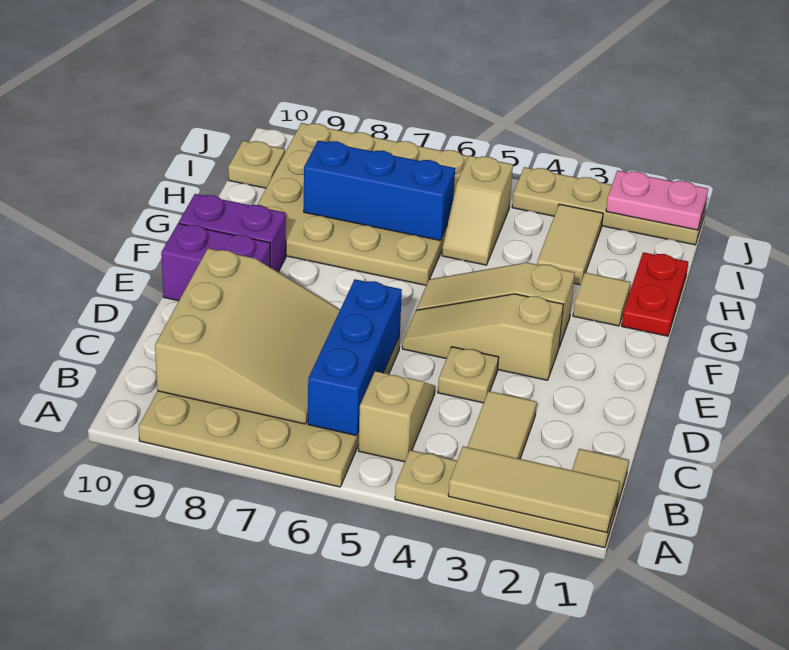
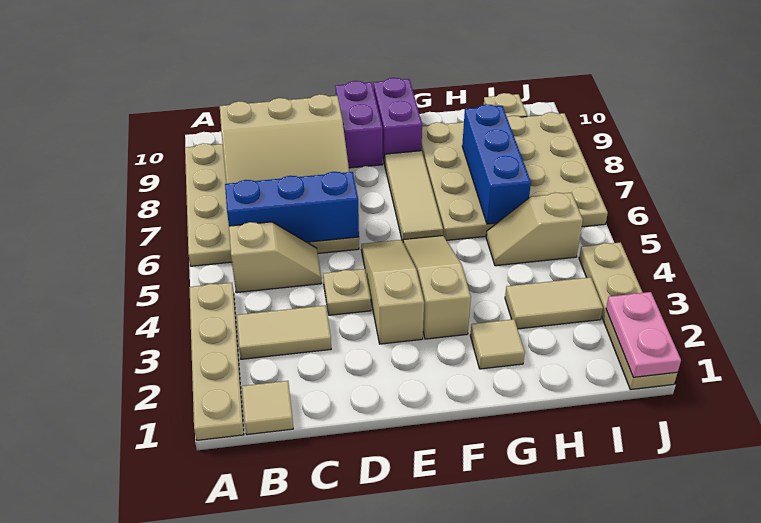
tan 1x3 tile [448,446,620,532] -> tan 1x3 tile moved to [385,151,443,242]
red 1x2 plate [622,252,688,336] -> none

